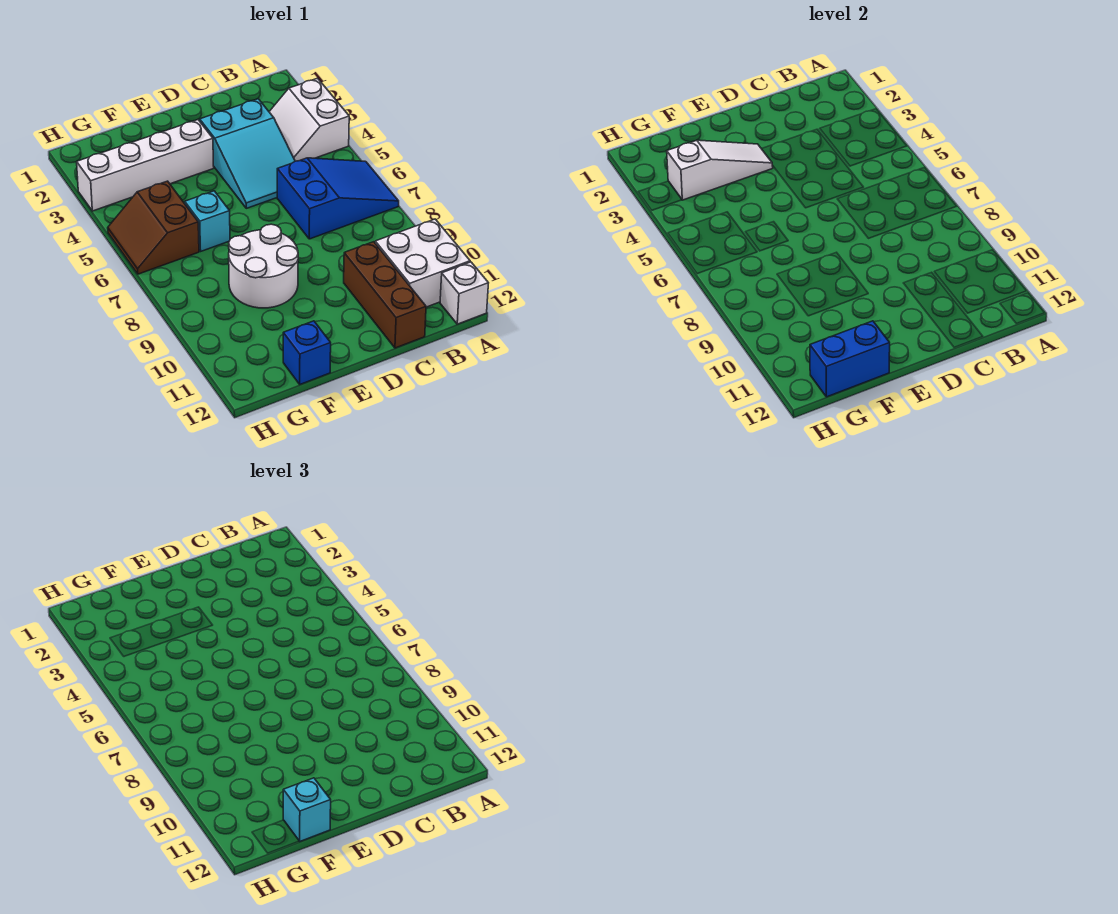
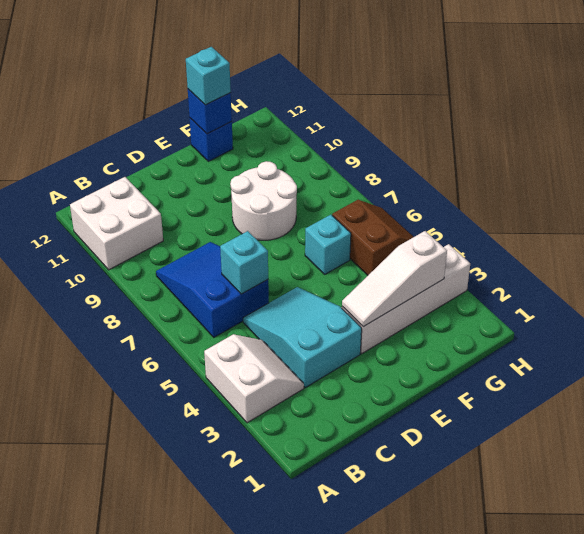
blue 2x3 slope [277,158,399,239] -> blue 2x3 slope turned to [156,242,269,337]
white 1x1 brick [440,262,488,324] -> none
none -> cyan 1x1 brick [220,231,268,294]
brown 1x3 brick [344,242,426,348] -> none
blue 1x2 brick [810,321,890,397] -> blue 1x1 brick [188,89,232,134]

